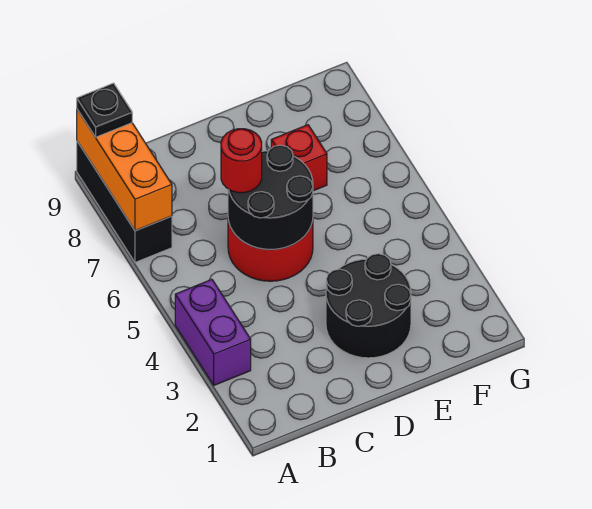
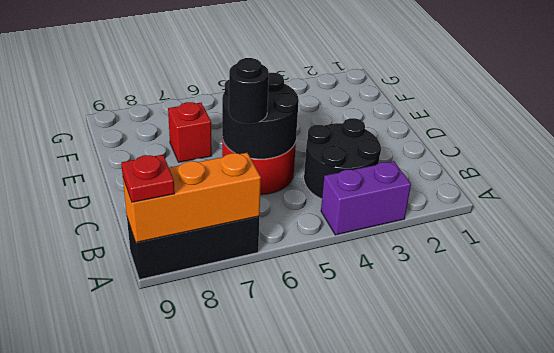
black 1x1 plate [77,83,132,137] -> red 1x1 plate [121,155,175,202]
red 1x1 round brick [221,129,262,193] -> black 1x1 round brick [229,58,269,124]
black 2x2 round brick [326,254,411,358] -> black 2x2 round brick moved to [304,118,381,199]

